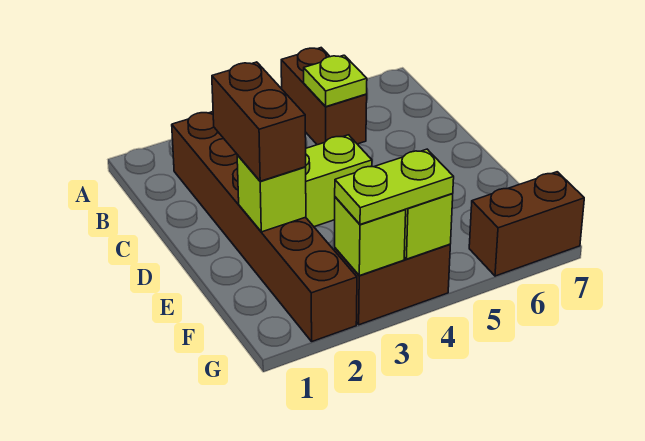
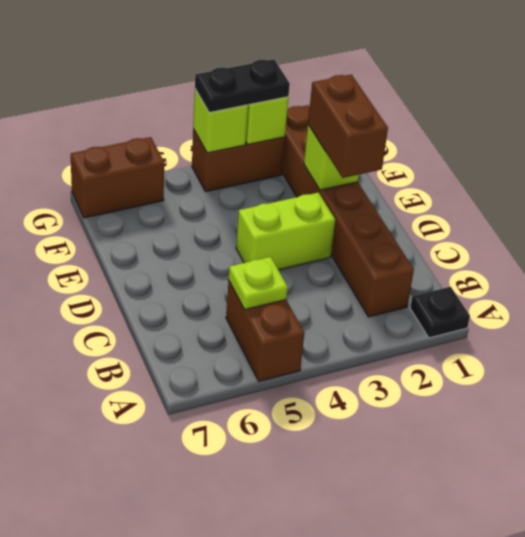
none -> black 1x1 plate [410,287,470,338]
lime 1x2 plate [335,149,454,224] -> black 1x2 plate [195,59,290,113]

